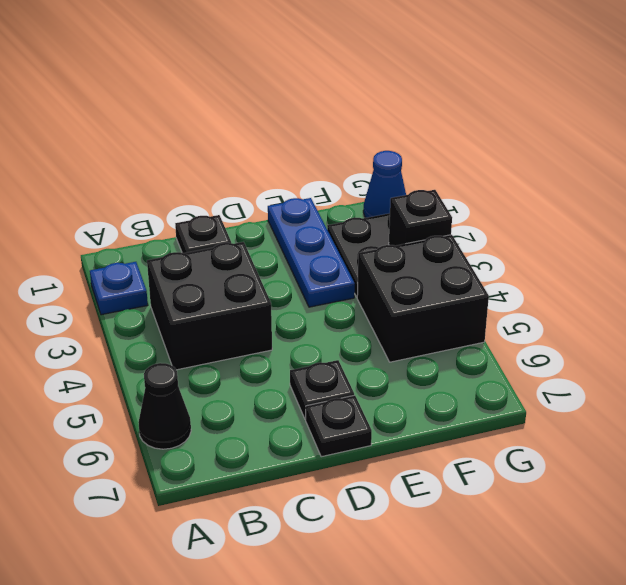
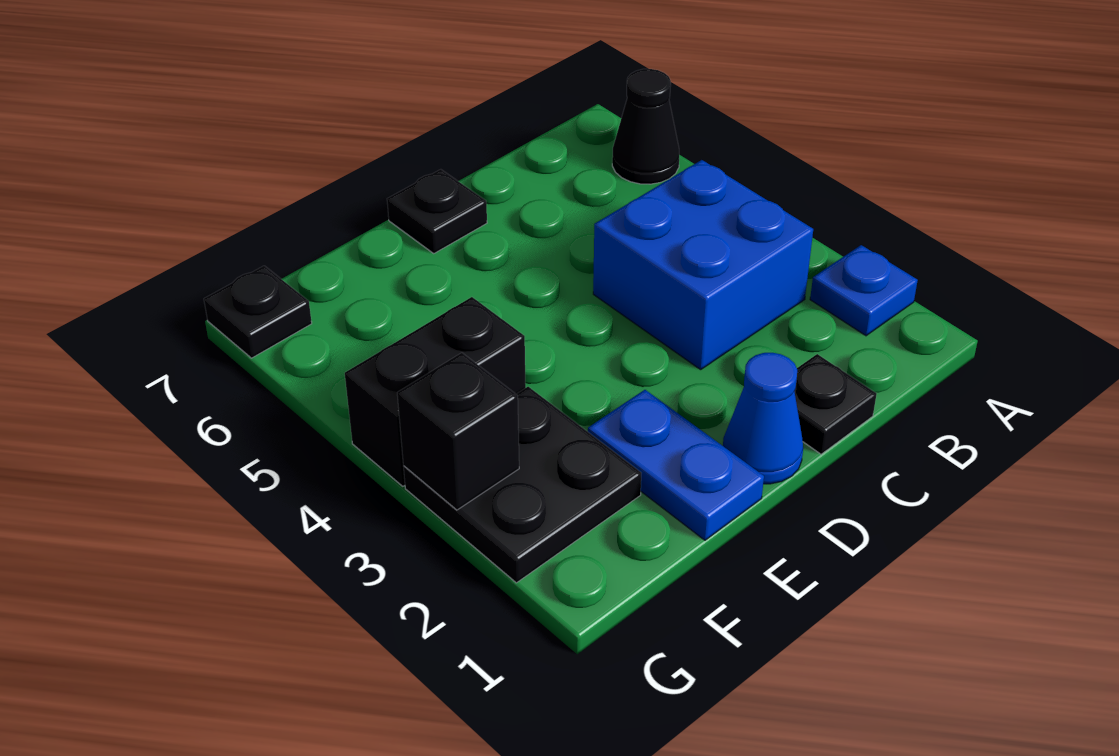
black 2x2 brick [147,242,272,370] -> blue 2x2 brick [593,160,813,370]
black 1x1 plate [290,360,354,419] -> black 1x1 plate moved to [204,266,312,358]
blue 1x3 plate [268,198,355,307] -> blue 1x2 plate [588,390,764,540]
black 2x2 brick [357,235,489,362] -> black 1x2 brick [345,297,526,486]
blue 1x1 cone [363,151,406,218] -> blue 1x1 cone moved to [723,353,803,484]

